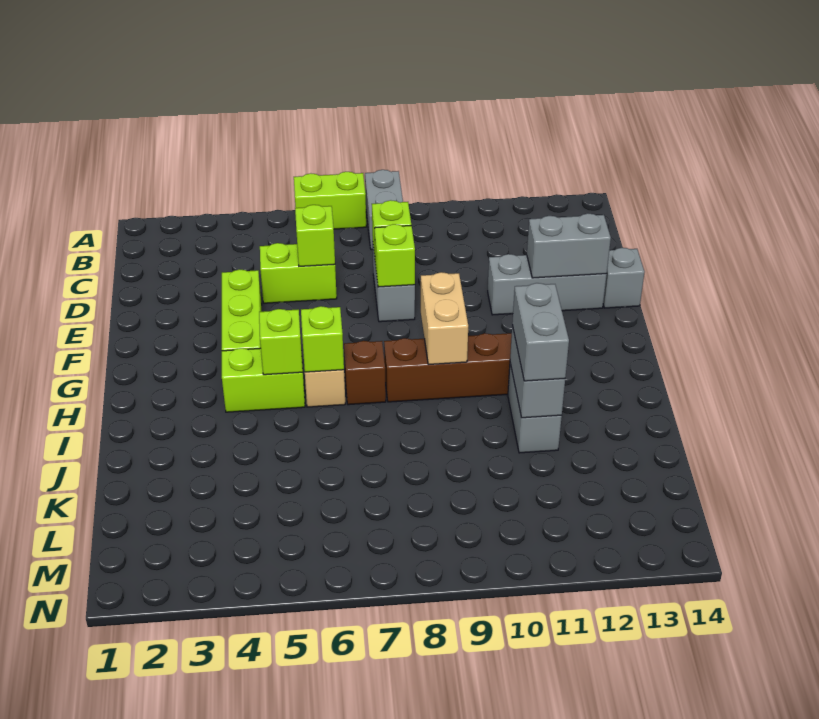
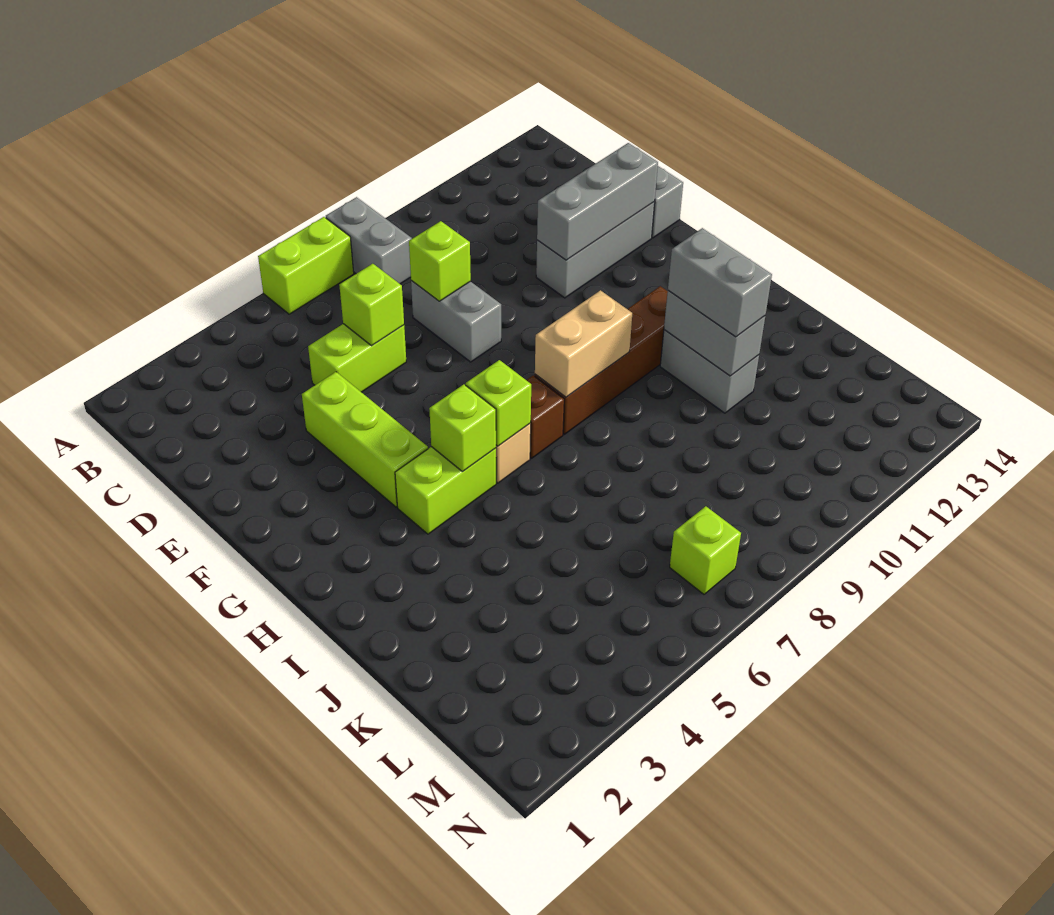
lime 1x1 brick [375,224,415,287] -> lime 1x1 brick moved to [670,506,741,594]
grey 1x2 brick [527,213,611,278] -> grey 1x3 brick [537,143,658,260]
tan 1x2 brick [421,272,468,364] -> tan 1x2 brick turned to [535,290,632,397]

